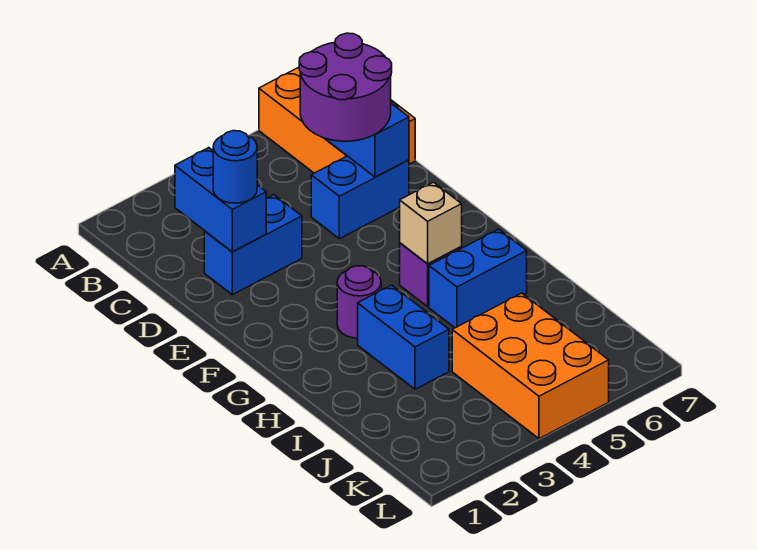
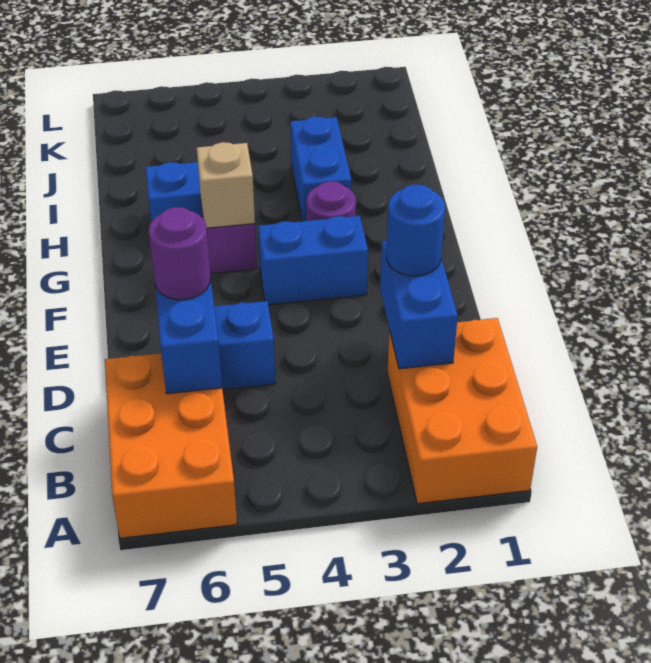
purple 2x2 round brick [299,33,392,141] -> purple 1x1 round brick [149,207,210,300]
blue 1x2 brick [204,195,302,295] -> blue 1x2 brick moved to [258,216,368,305]
orange 2x3 brick [452,293,609,439] -> orange 2x3 brick moved to [387,318,537,504]

